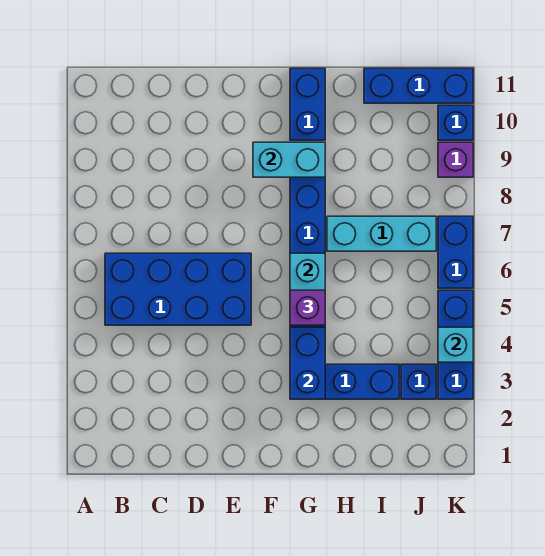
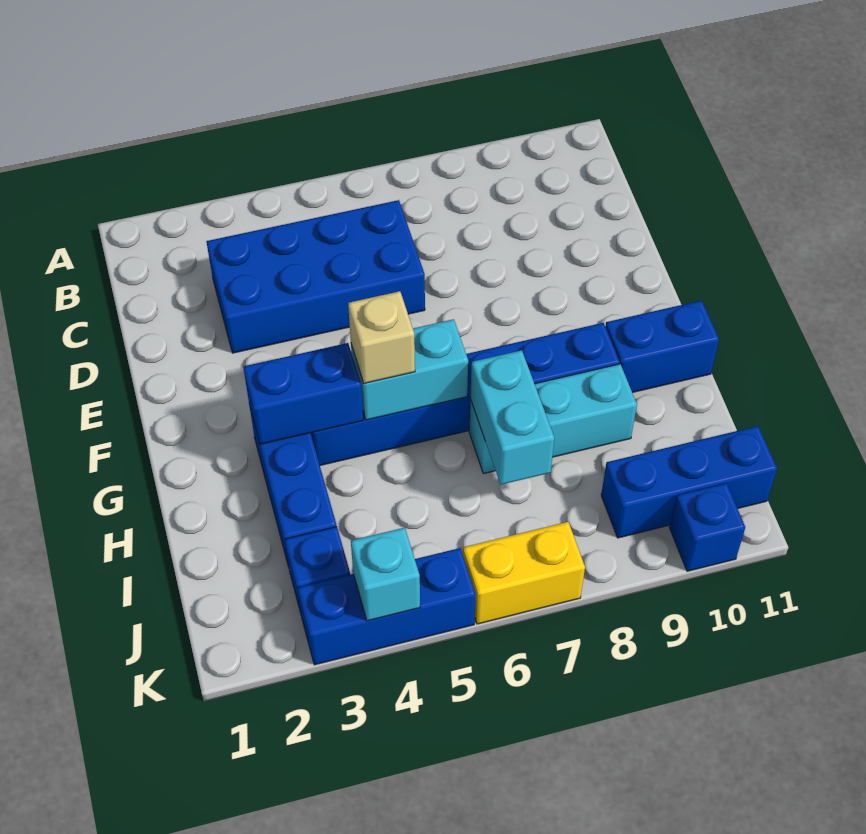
blue 2x4 brick [105,253,251,325] -> blue 2x4 brick turned to [206,200,425,353]
cyan 1x2 brick [253,142,325,177] -> cyan 1x2 brick moved to [470,350,554,485]
purple 1x1 brick [290,290,325,325] -> tan 1x1 brick [348,291,415,383]
cyan 1x3 brick [327,216,436,251] -> cyan 1x3 brick turned to [469,364,637,474]
blue 1x3 brick [364,68,473,103] -> blue 1x3 brick turned to [601,426,777,538]
blue 1x2 brick [438,216,473,288] -> yellow 1x2 brick [463,522,585,624]
purple 1x1 brick [438,142,473,177] -> none

